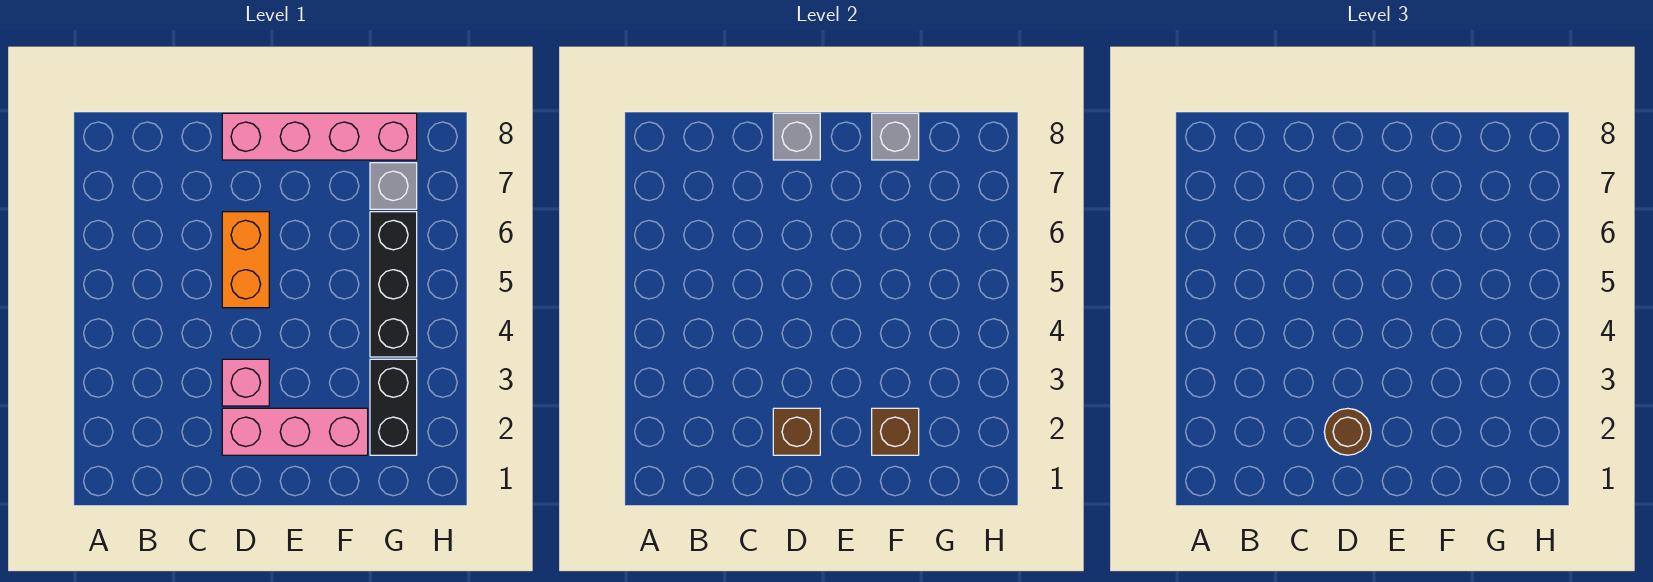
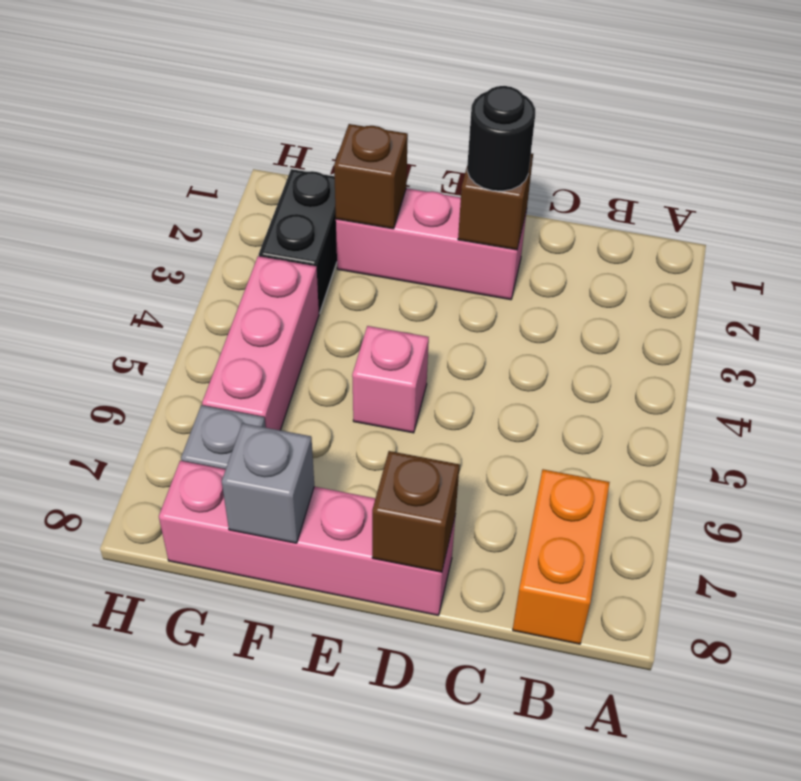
brown 1x1 round brick [1324,408,1371,455] -> black 1x1 round brick [467,86,535,191]
pink 1x1 brick [222,359,269,406] -> pink 1x1 brick moved to [352,326,429,433]
orange 1x2 brick [222,212,269,308] -> orange 1x2 brick moved to [513,469,610,644]
grey 1x1 brick [773,113,820,160] -> brown 1x1 brick [372,451,460,572]
black 1x3 brick [370,212,417,357] -> pink 1x3 brick [202,256,319,430]

